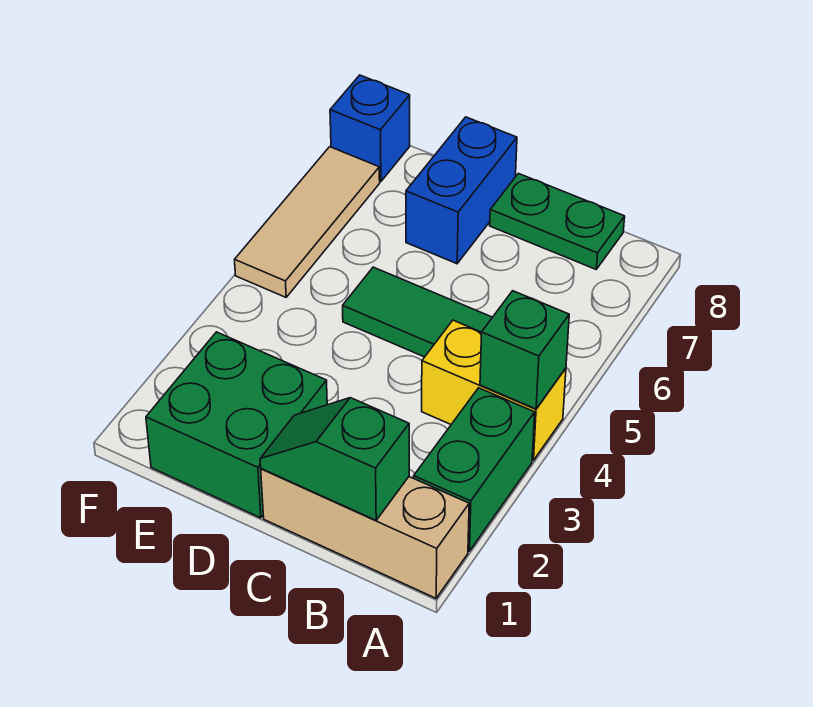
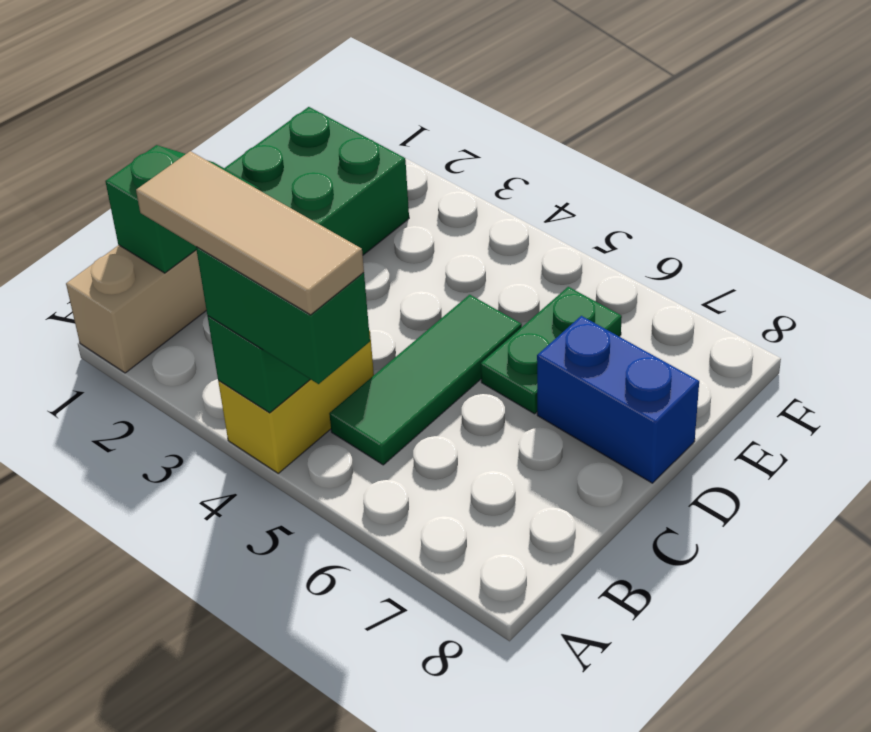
green 1x2 brick [414,388,535,551] -> green 1x2 brick moved to [196,247,370,384]
green 1x2 plate [490,174,625,269] -> green 1x2 plate moved to [481,287,622,414]
tan 1x3 tile [235,147,380,297] -> tan 1x3 tile moved to [136,151,364,315]
blue 1x1 brick [330,75,410,182] -> none

